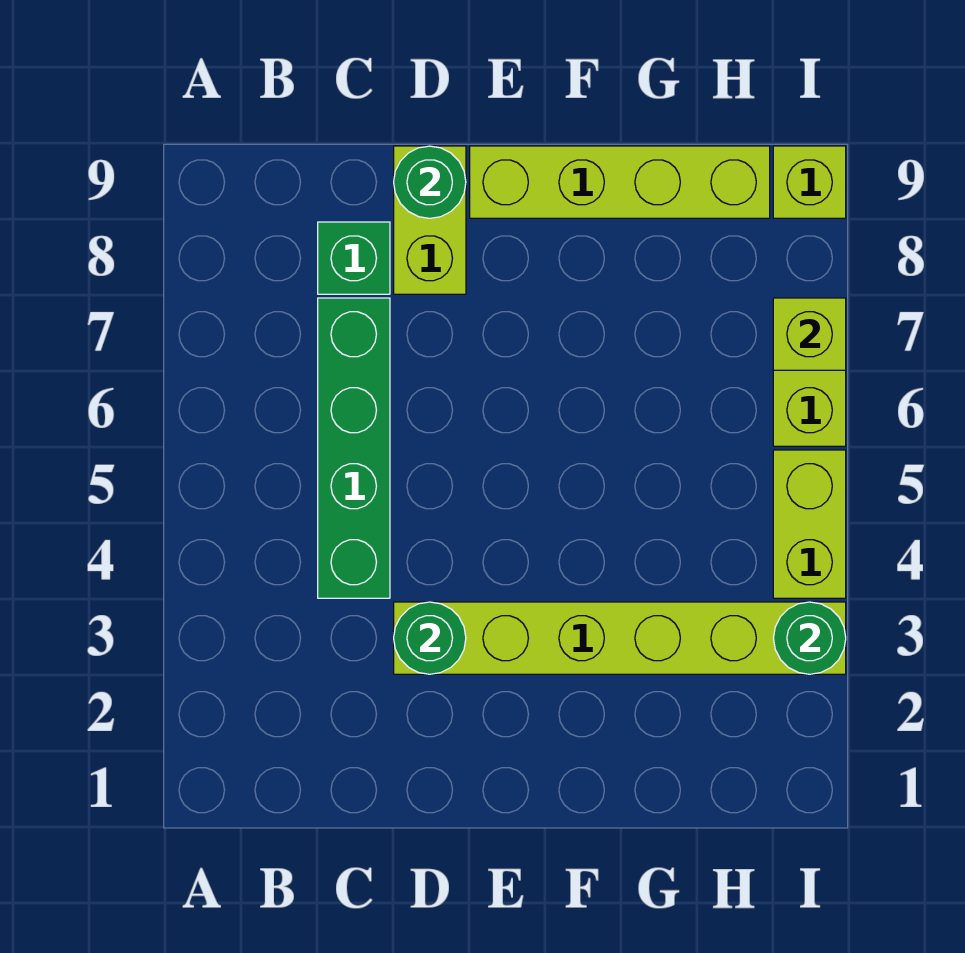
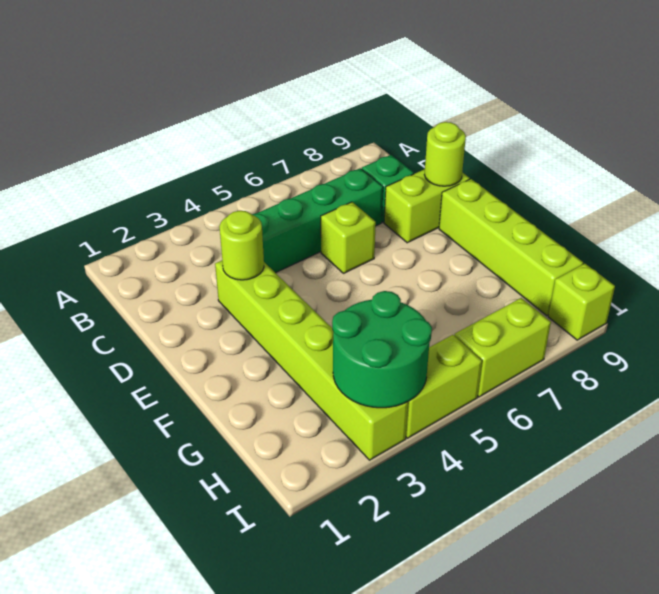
green 1x1 round brick [394,602,466,674] -> lime 1x1 round brick [219,211,264,280]
green 1x1 round brick [394,146,466,218] -> lime 1x1 round brick [424,122,466,186]
green 1x1 round brick [774,602,846,674] -> green 2x2 round brick [332,291,432,408]
lime 1x1 brick [773,298,846,370] -> lime 1x1 brick moved to [321,202,376,273]

